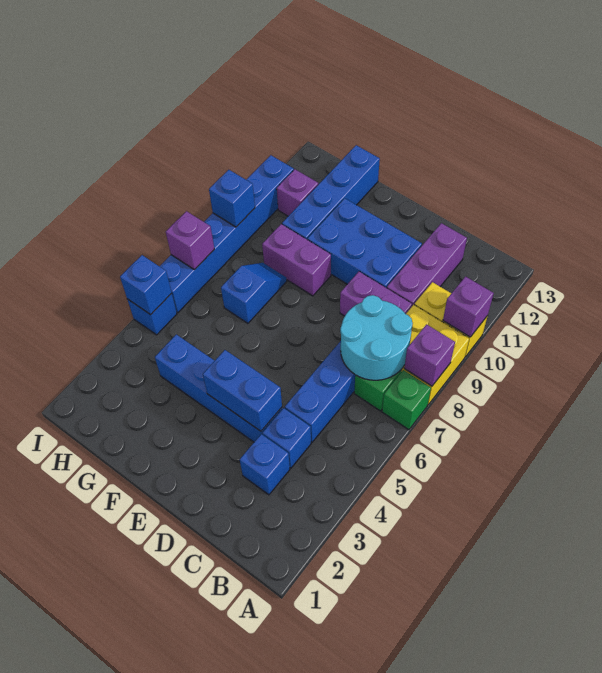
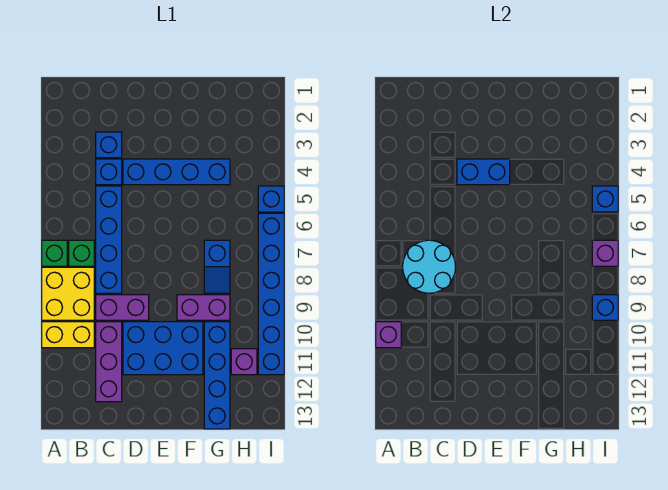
purple 1x1 brick [404,324,455,386] -> none

